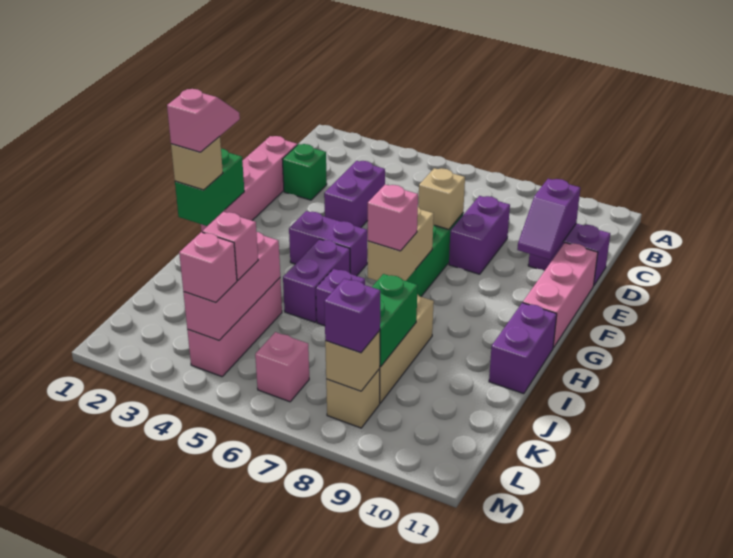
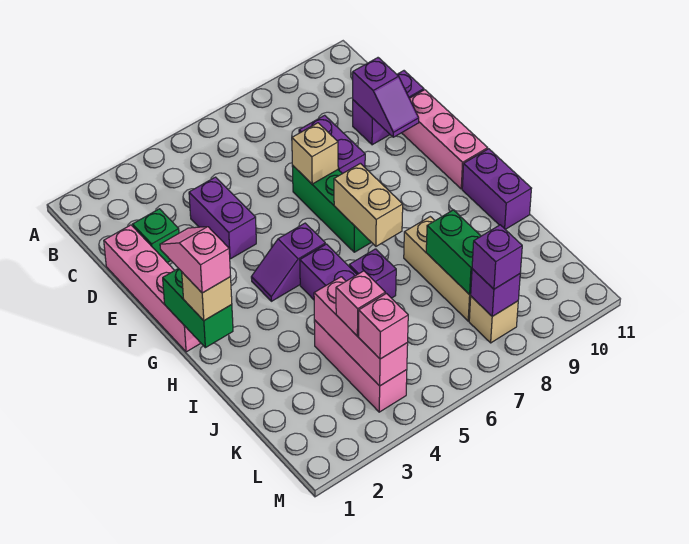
purple 1x2 brick [289,211,367,276] -> purple 1x2 slope [251,223,325,301]
pink 1x1 brick [367,185,418,251] -> none
pink 1x1 brick [255,332,309,402] -> none
tan 1x1 brick [325,331,380,391] -> purple 1x1 brick [471,269,520,316]

